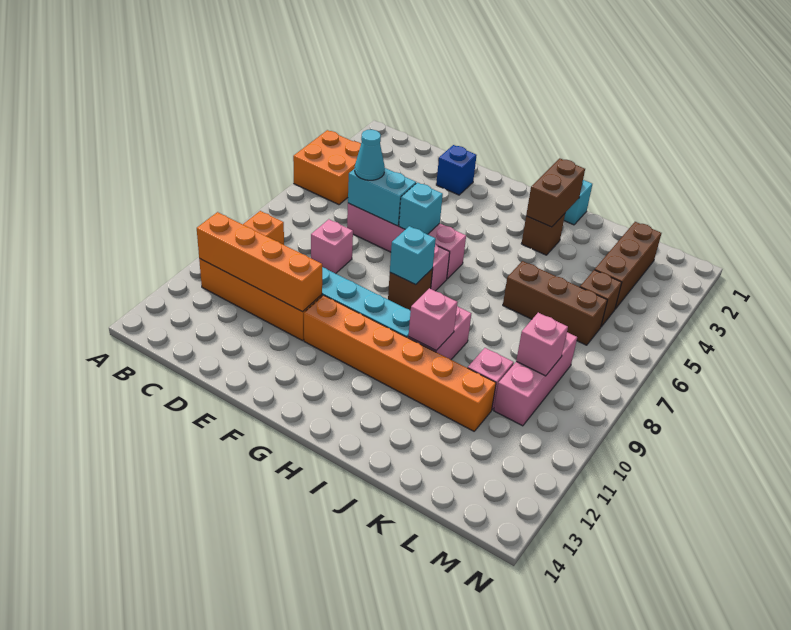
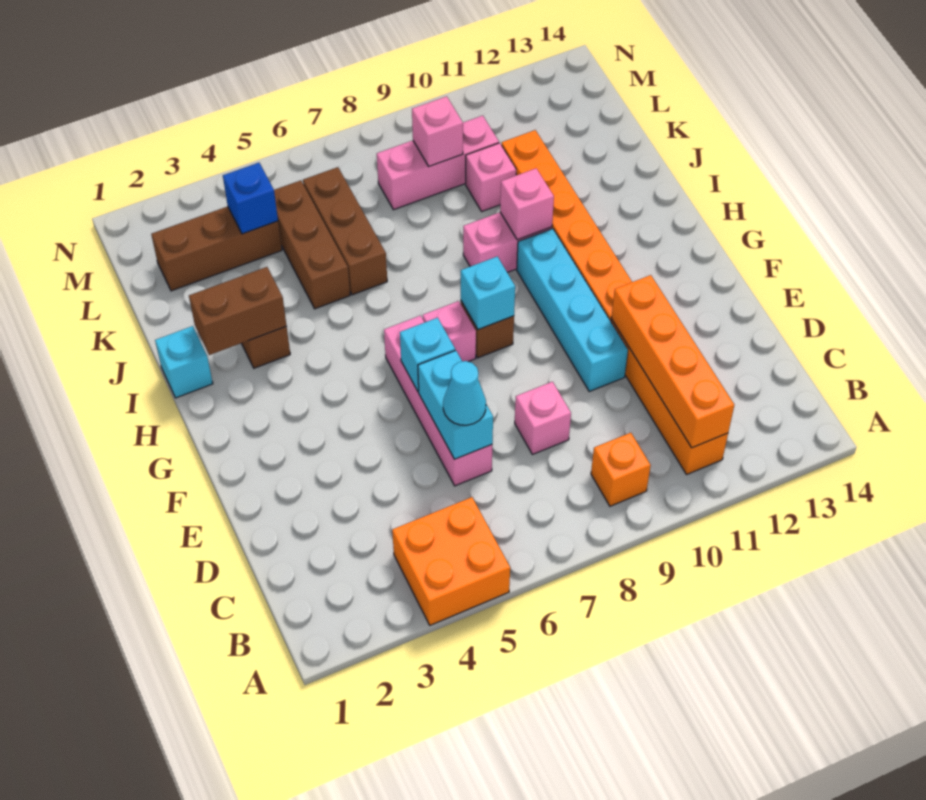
blue 1x1 brick [436,145,477,195] -> blue 1x1 brick moved to [223,163,278,234]
brown 1x1 brick [580,270,622,327] -> brown 1x3 brick [274,180,350,309]

